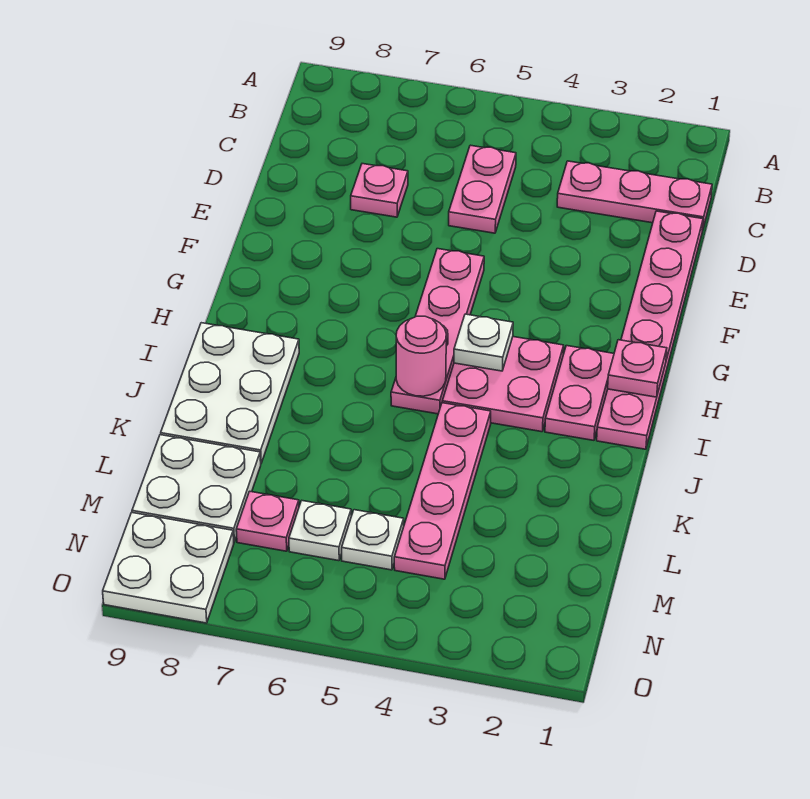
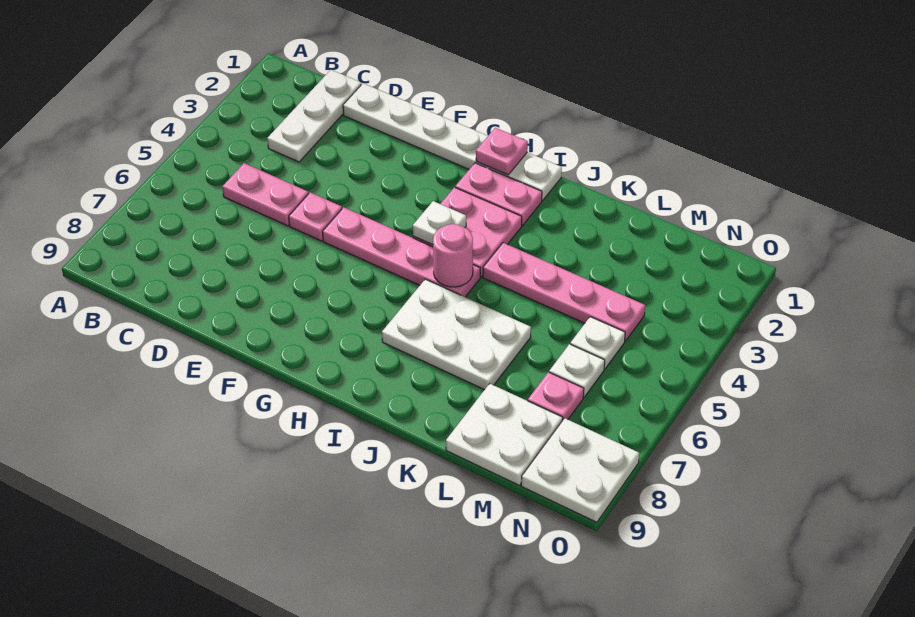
pink 1x3 plate [557,161,712,231] -> white 1x3 plate [267,70,361,162]
pink 1x6 plate [597,211,703,449] -> white 1x6 plate [343,83,562,201]
pink 1x1 plate [351,164,408,217] -> pink 1x1 plate moved to [289,192,342,241]
white 2x3 plate [161,323,299,463] -> white 2x3 plate moved to [382,279,531,390]

